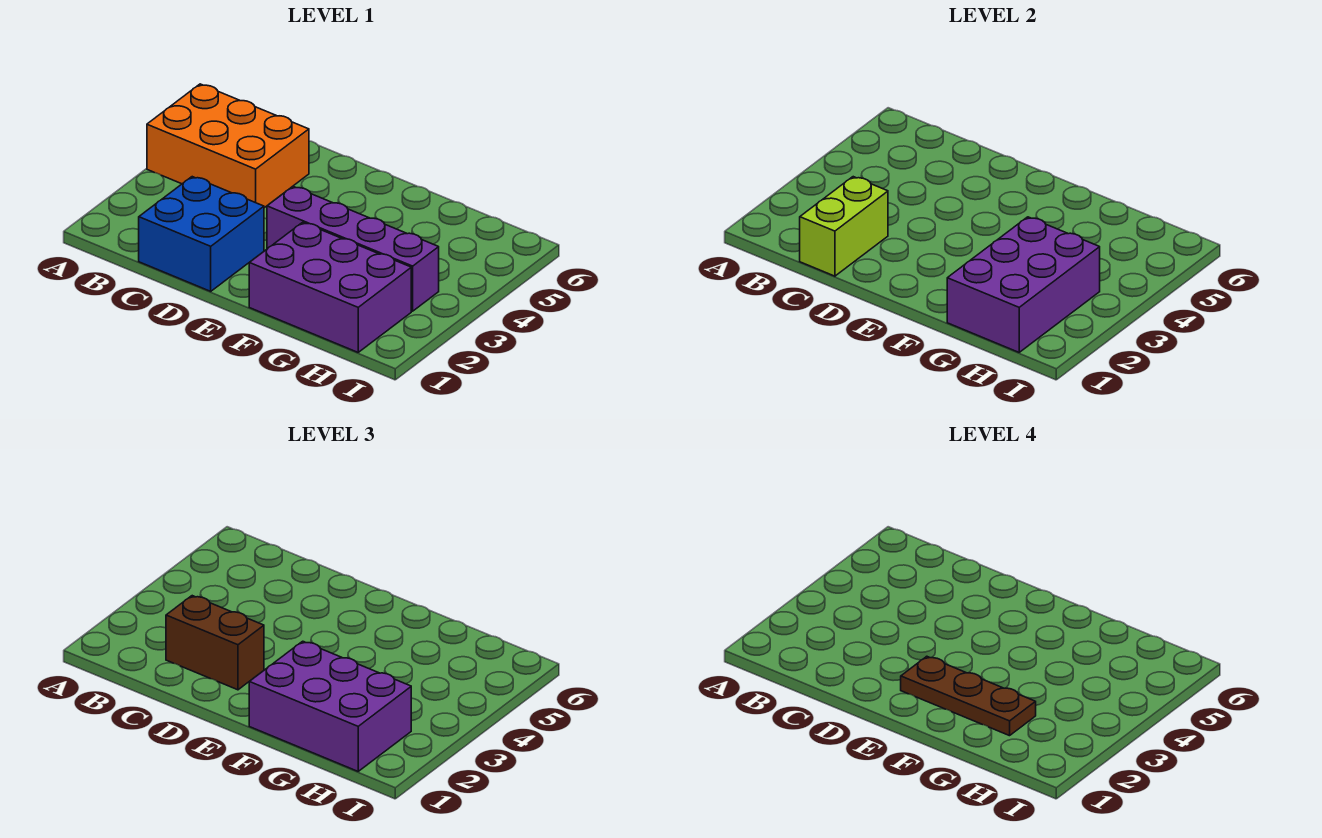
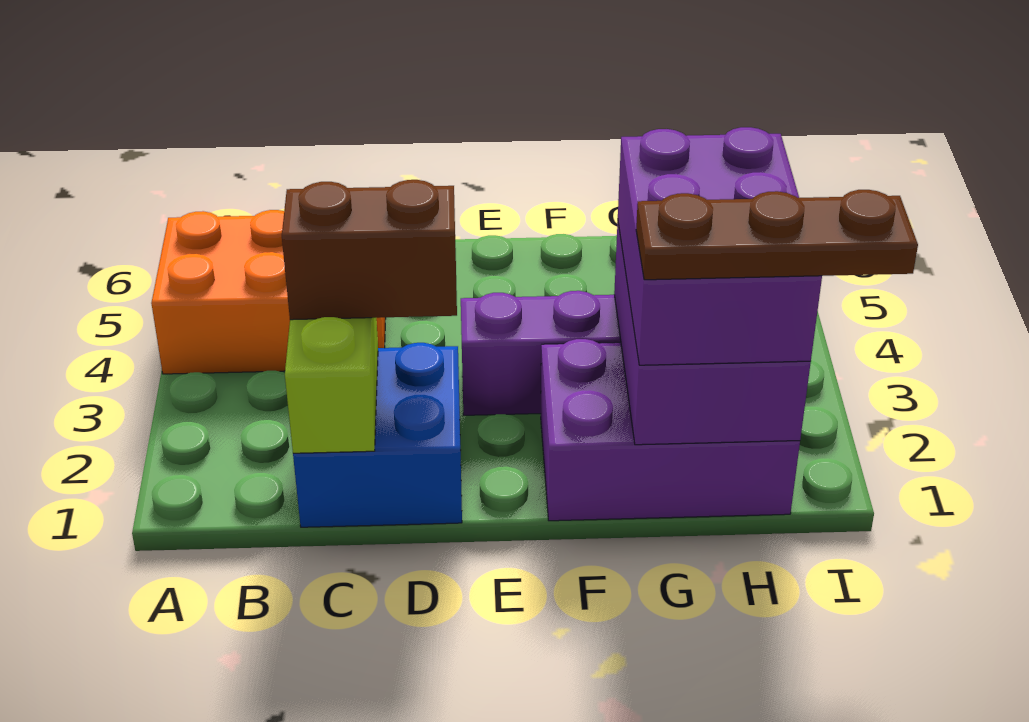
brown 1x3 plate [901,656,1036,736] -> brown 1x3 plate moved to [636,190,918,280]
purple 2x3 brick [249,641,411,771] -> purple 2x3 brick turned to [618,127,822,365]

